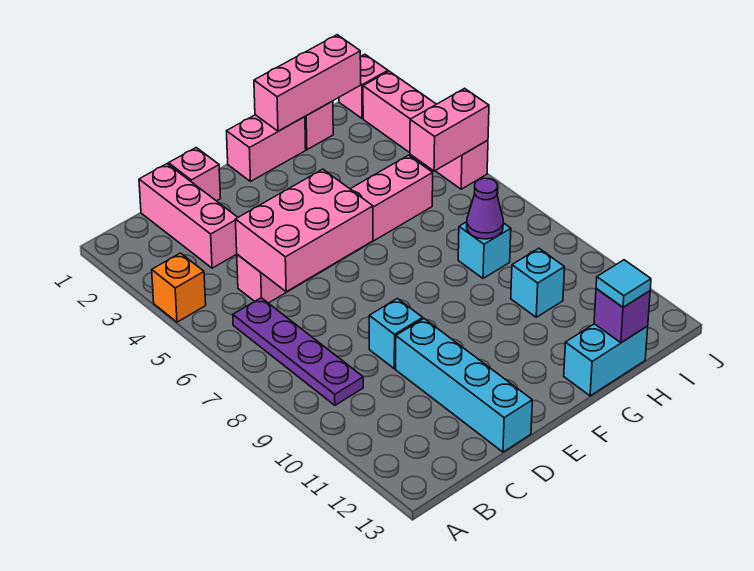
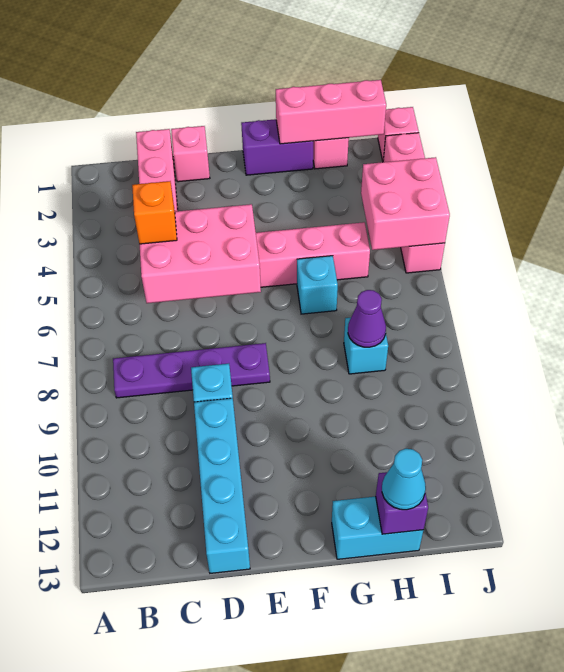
orange 1x1 brick [152,253,206,322] -> orange 1x1 brick moved to [132,181,177,244]
purple 1x4 plate [233,298,363,405] -> purple 1x4 plate turned to [113,343,270,398]
pink 1x2 brick [227,115,306,181] -> purple 1x2 brick [241,119,313,175]
cyan 1x1 brick [511,248,565,317] -> cyan 1x1 brick moved to [297,256,338,314]
cyan 1x1 tile [596,260,651,307] -> cyan 1x1 cone [382,449,426,510]
pink 1x2 brick [410,88,489,171] -> pink 2x2 brick [361,157,450,250]

